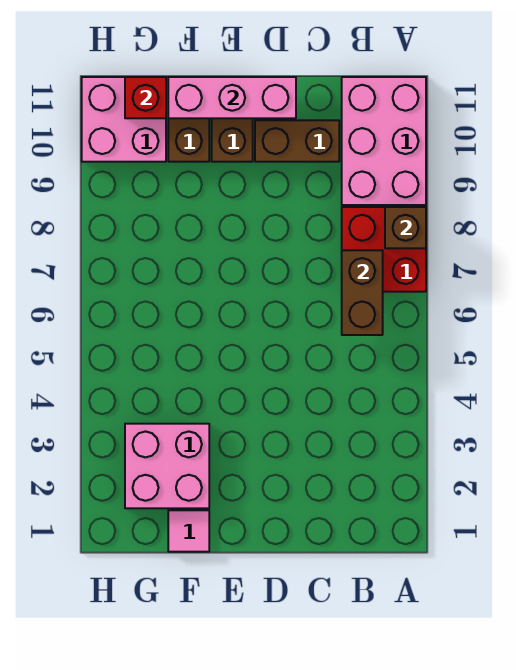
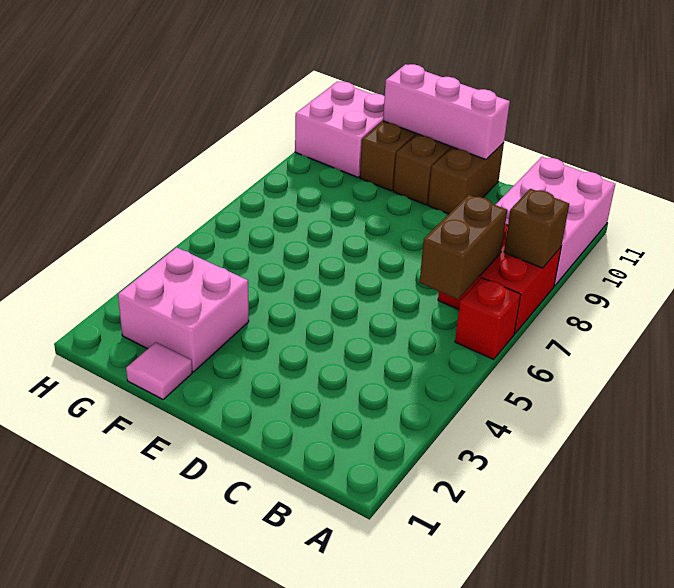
brown 1x2 brick [255,120,339,162] -> brown 1x2 brick turned to [428,143,504,214]
red 1x1 brick [125,77,166,118] -> red 1x1 brick moved to [455,278,521,359]

